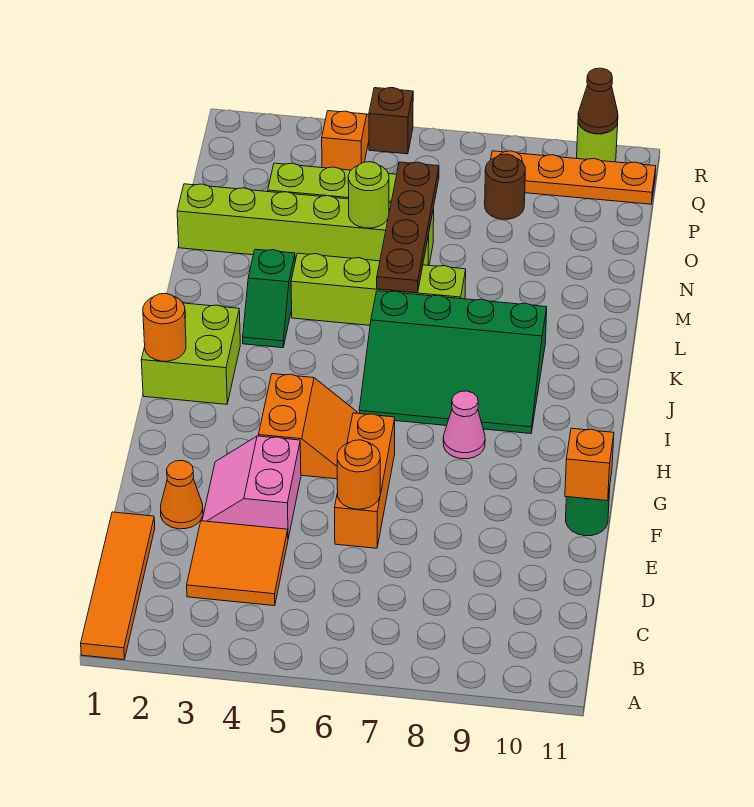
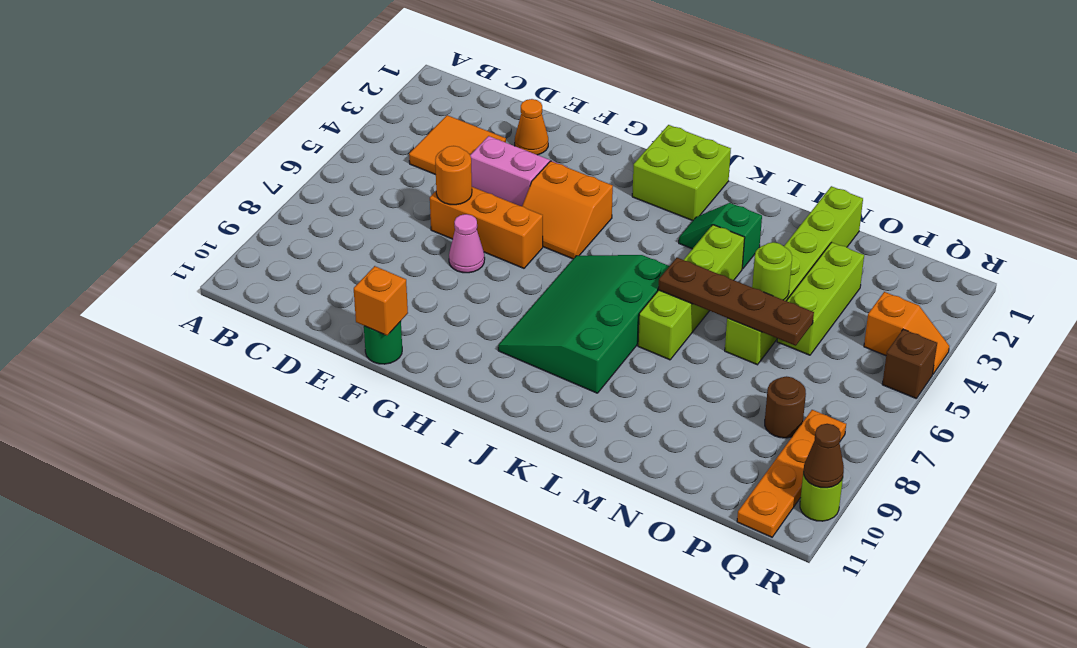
orange 1x4 tile [81,512,155,660] -> none
pink 1x1 cone [443,391,485,459] -> pink 1x1 cone moved to [449,214,485,273]
orange 1x1 round brick [143,293,186,361] -> none

